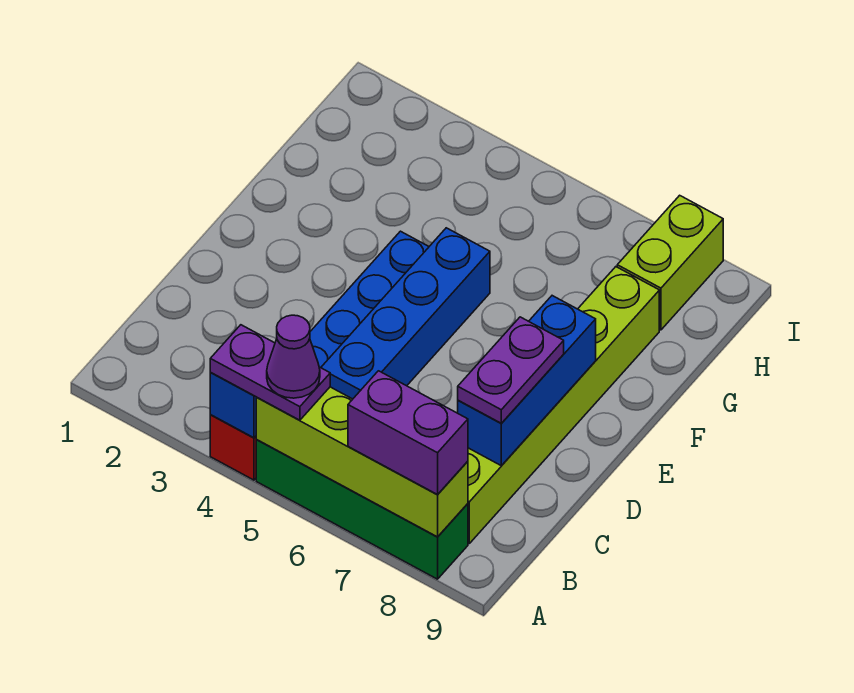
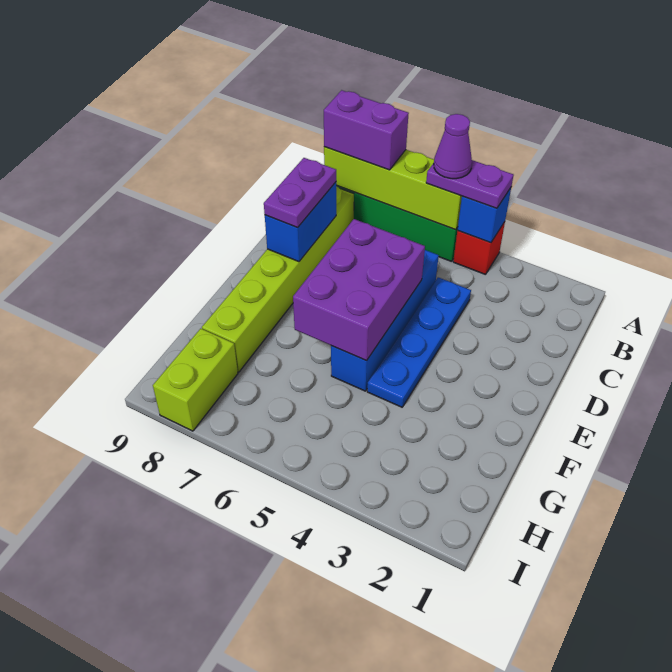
blue 1x3 brick [458,296,596,466] -> blue 1x2 brick [265,182,336,262]
none -> purple 2x3 brick [293,219,425,361]

